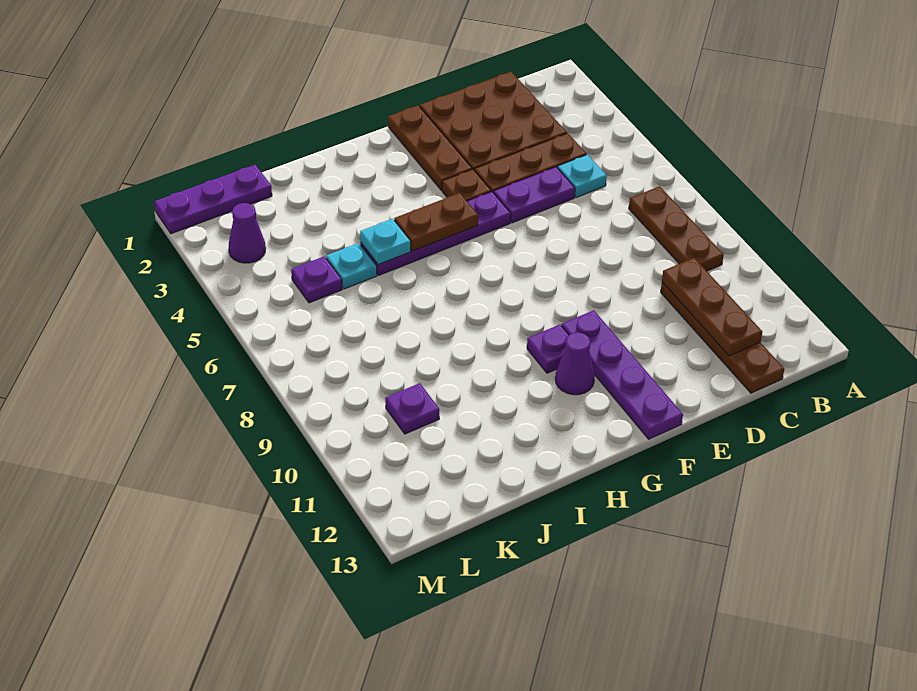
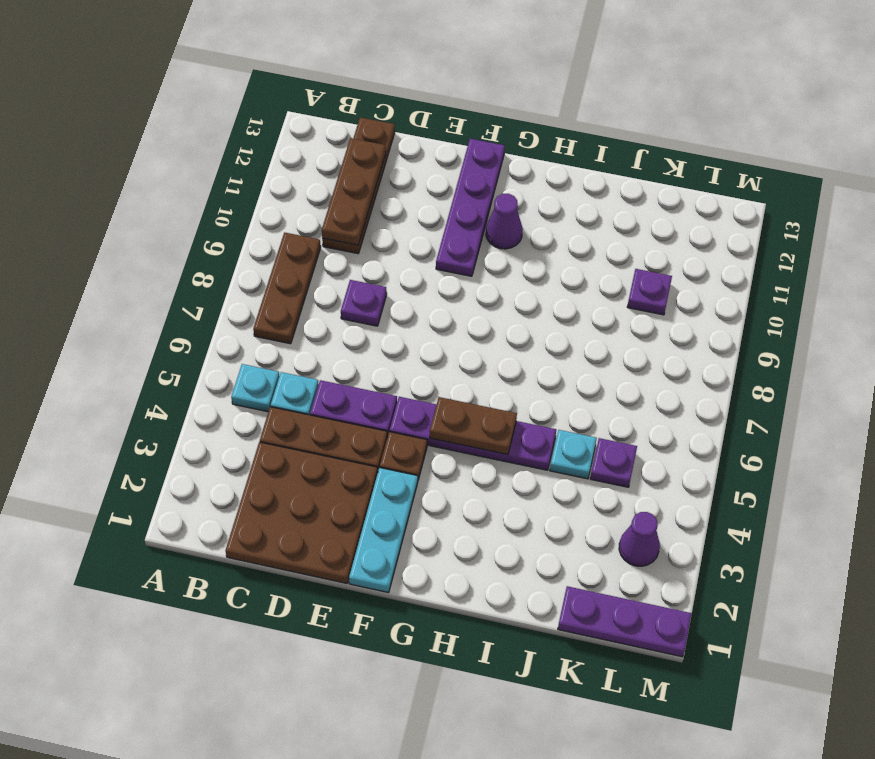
brown 1x3 plate [388,106,472,190] -> cyan 1x3 plate [349,467,418,593]
purple 1x1 plate [527,325,569,373] -> purple 1x1 plate moved to [341,280,387,326]
cyan 1x1 plate [360,219,411,265] -> cyan 1x1 plate moved to [231,364,279,412]

